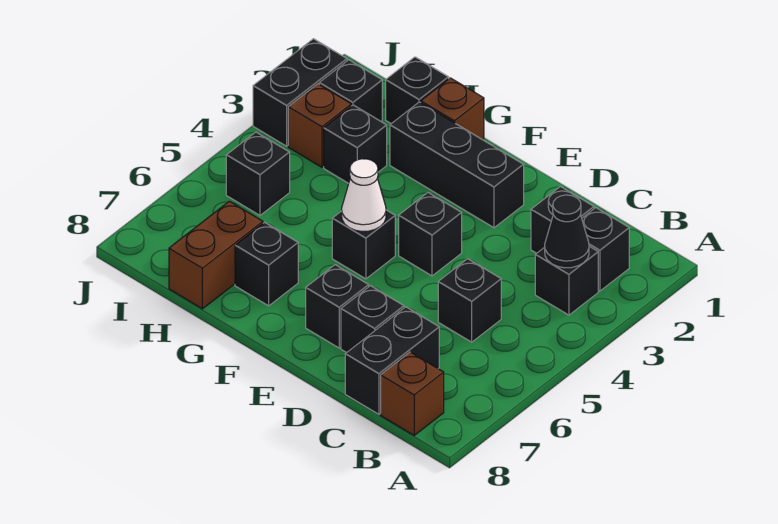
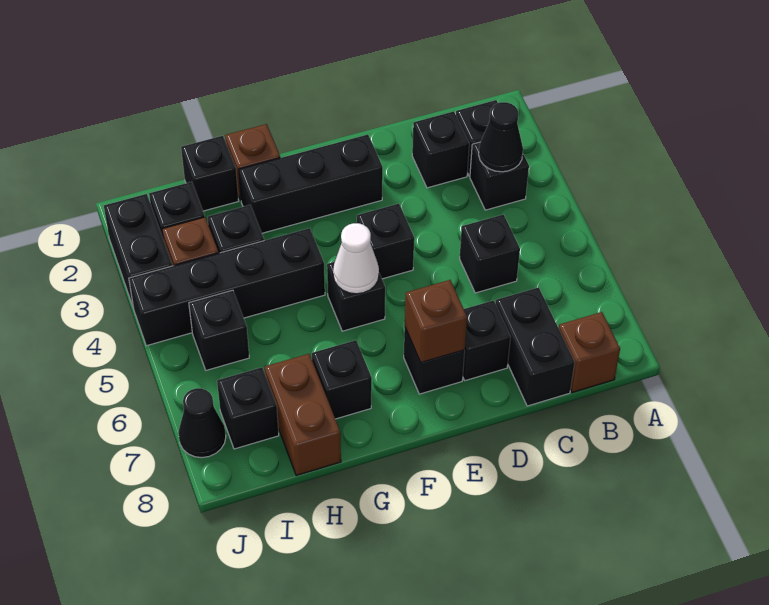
none -> brown 1x1 brick [405,280,467,363]
none -> black 1x4 brick [129,228,325,346]
none -> black 1x1 brick [217,367,279,449]
none -> black 1x1 cone [178,388,226,458]

